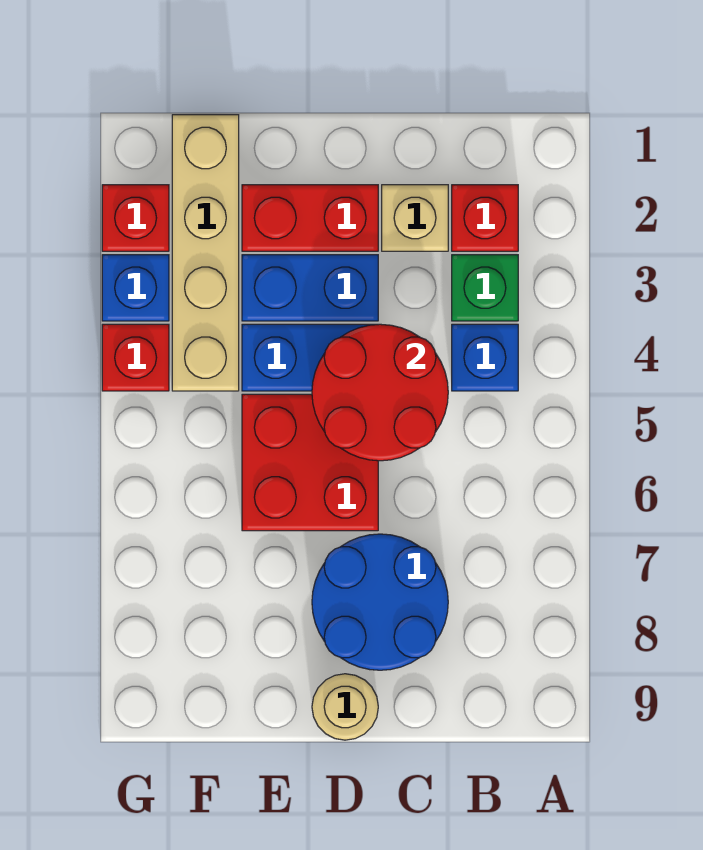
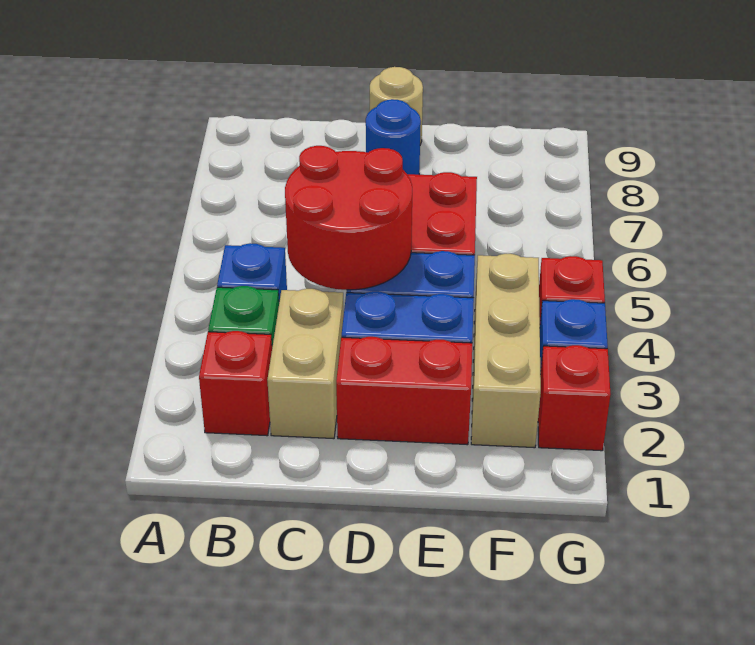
tan 1x1 brick [382,185,448,251] -> tan 1x2 brick [267,289,344,439]
blue 2x2 round brick [312,534,448,670] -> blue 1x1 round brick [366,99,421,175]
tan 1x4 brick [172,115,239,391] -> tan 1x3 brick [471,254,541,448]

